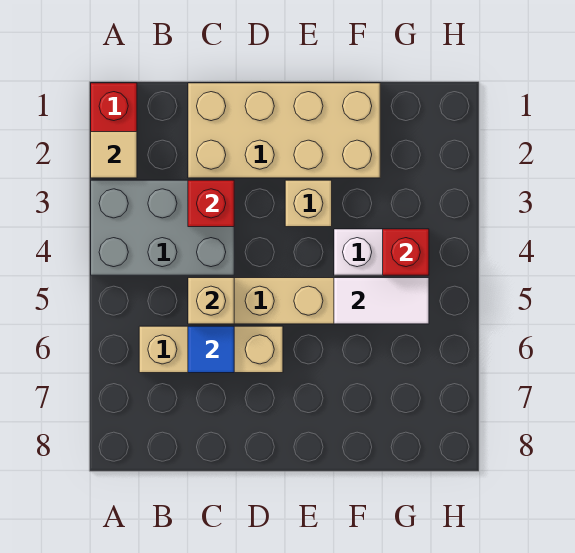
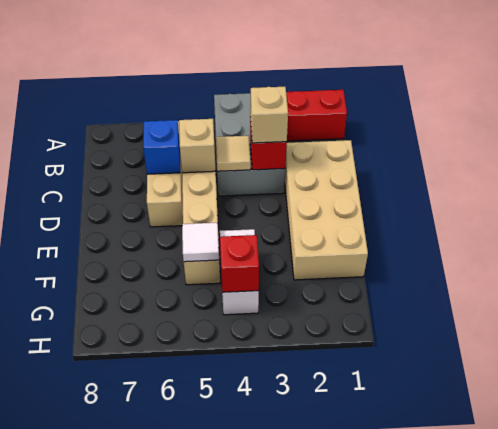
tan 1x1 tile [91,132,137,178] -> tan 1x1 tile moved to [216,136,251,171]
blue 1x1 tile [188,326,234,373] -> blue 1x1 brick [143,120,180,174]
tan 1x1 brick [285,180,332,227] -> tan 1x1 brick moved to [250,87,288,143]
white 1x2 tile [334,278,429,324] -> white 1x1 tile [182,223,219,262]

